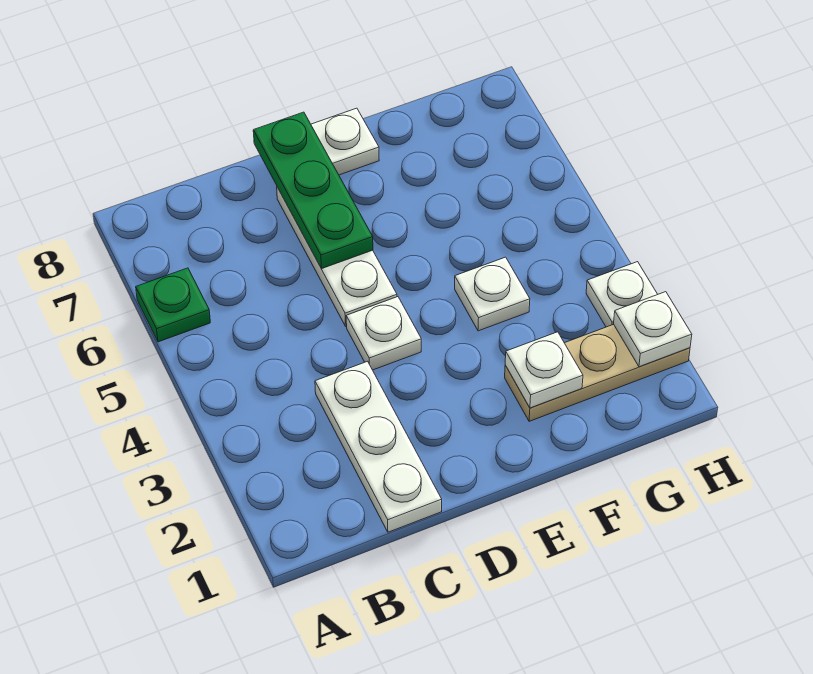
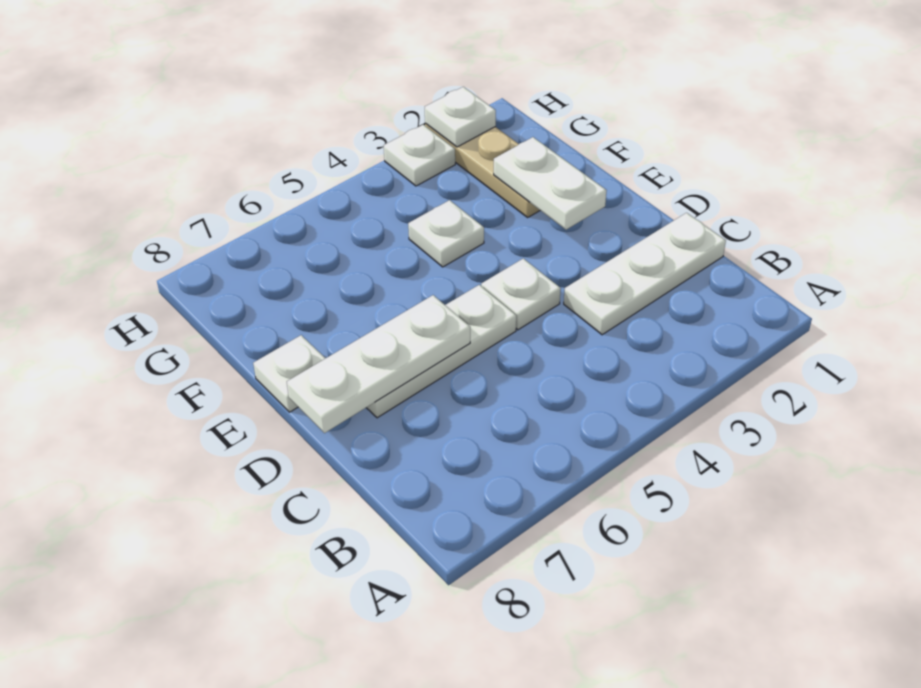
green 1x1 plate [136,268,210,342] -> none
green 1x3 plate [253,112,373,269] -> white 1x3 plate [287,295,470,433]
white 1x1 plate [505,332,583,408] -> white 1x2 plate [494,137,607,230]

